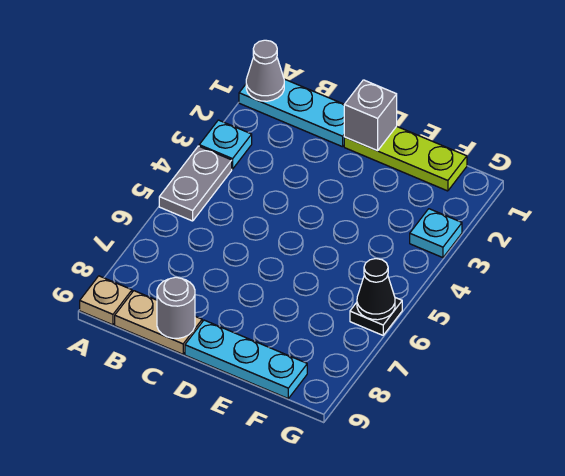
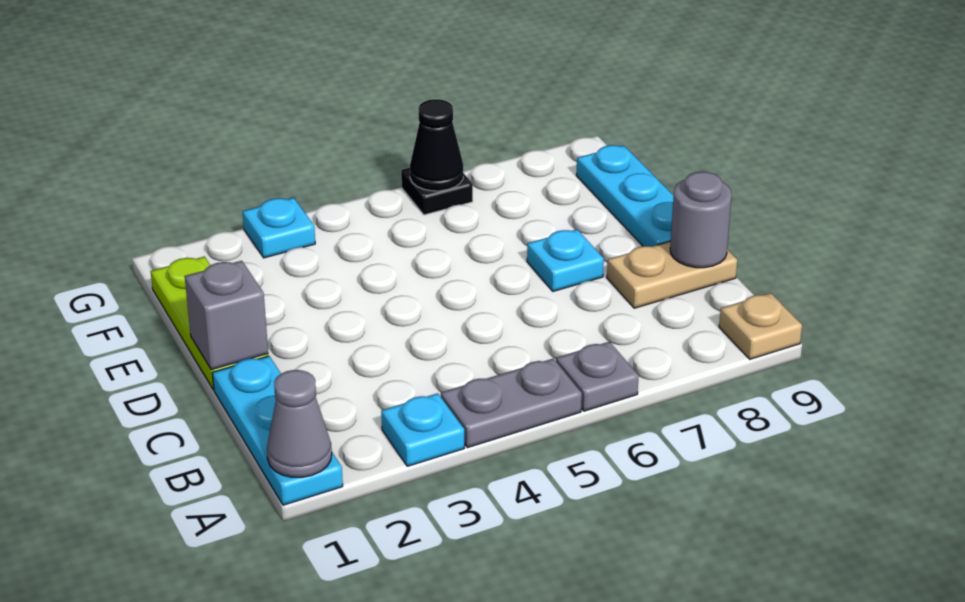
none -> grey 1x1 plate [556,342,639,411]
tan 1x2 plate [115,291,202,354] -> tan 1x2 plate turned to [607,241,737,308]
none -> cyan 1x1 plate [527,229,604,291]

